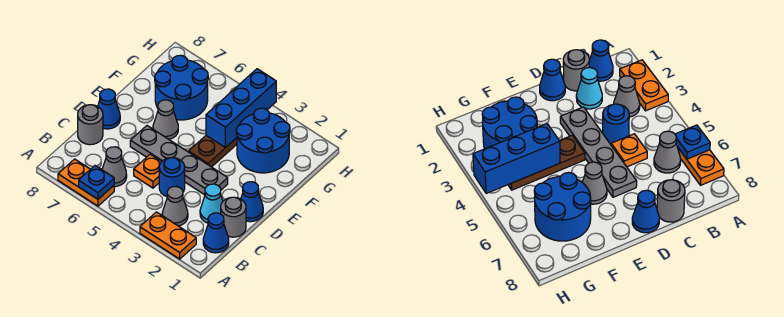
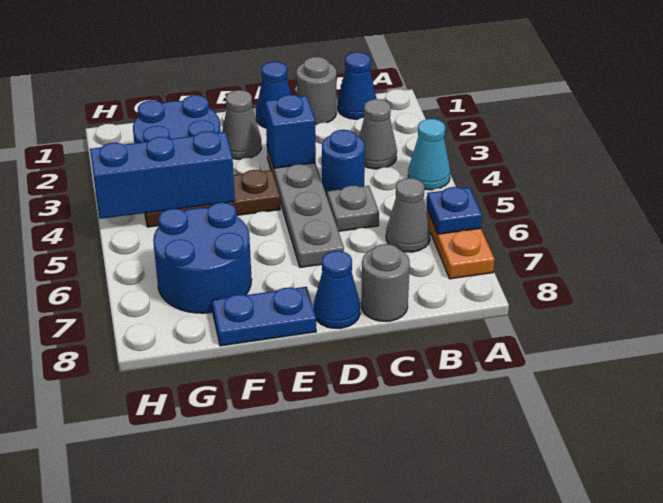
orange 1x2 plate [140,212,196,259] -> none
cyan 1x1 cone [200,184,223,223] -> cyan 1x1 cone moved to [408,119,450,190]
orange 1x1 plate [134,154,161,188] -> grey 1x1 plate [327,186,379,231]
none -> blue 1x1 brick [265,95,316,168]
grey 1x1 cone [153,100,178,139] -> grey 1x1 cone moved to [222,90,261,159]
none -> blue 1x2 plate [212,287,316,346]

